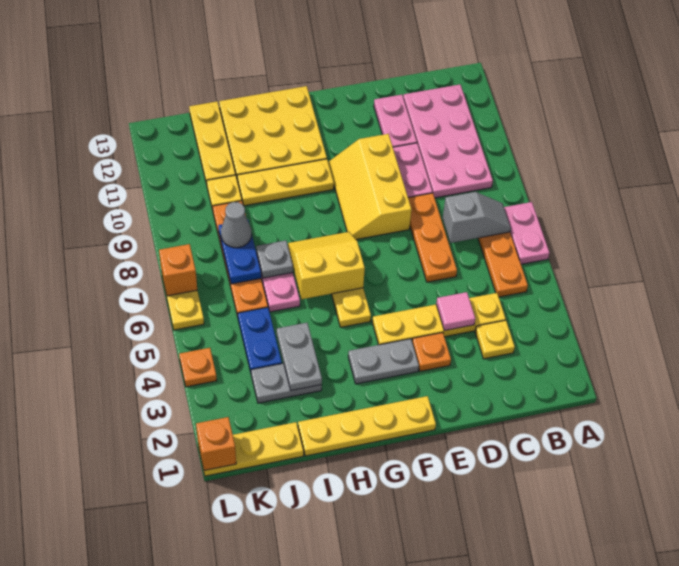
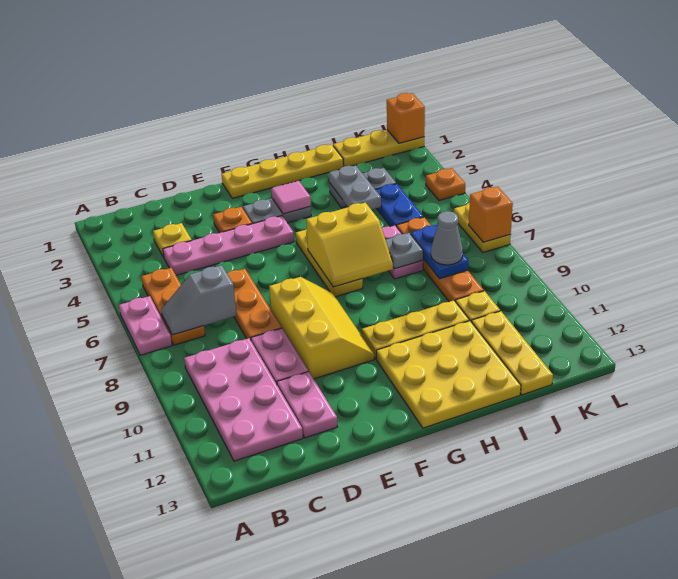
yellow 1x4 plate [372,293,506,345] -> pink 1x4 plate [163,216,294,275]
pink 1x1 tile [436,292,475,331] -> pink 1x1 tile moved to [271,181,311,214]

